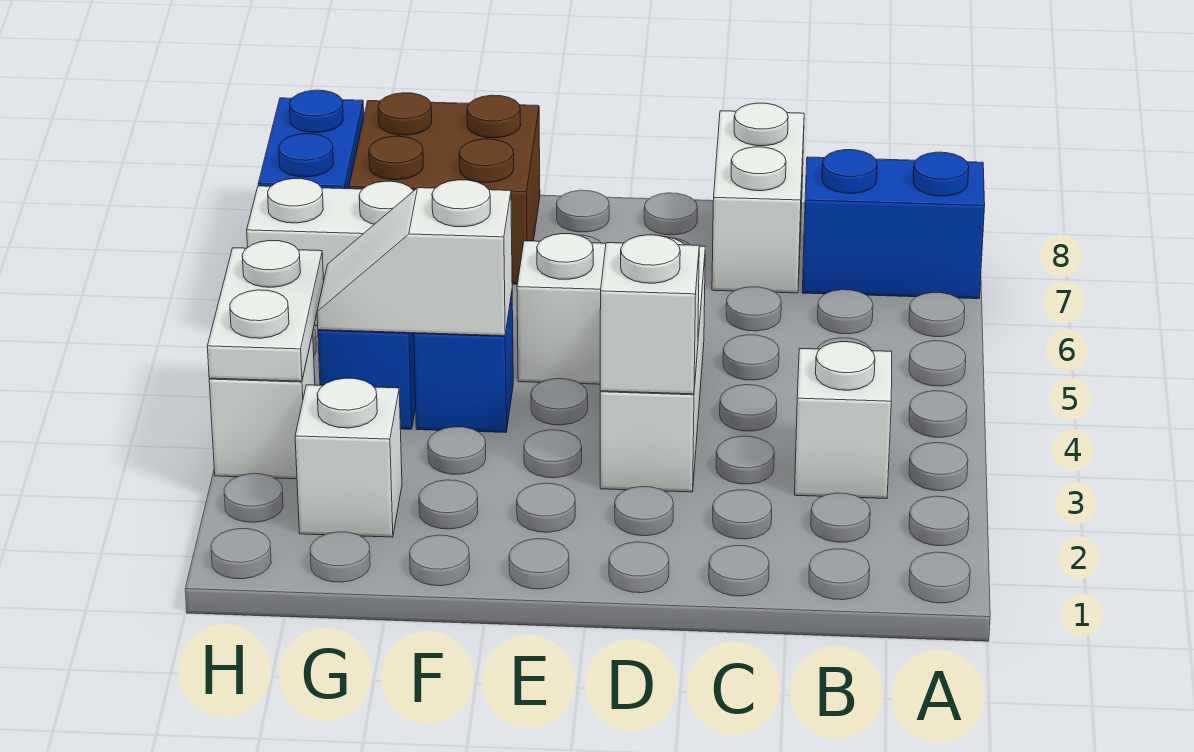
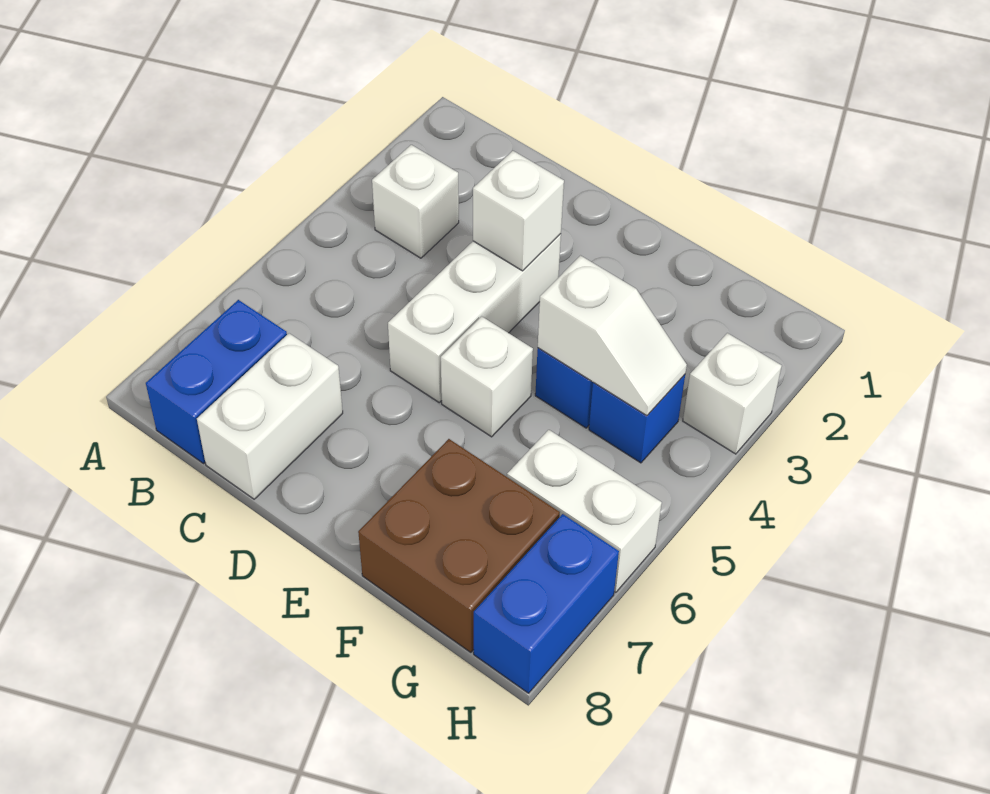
blue 1x2 brick [802,150,985,299] -> blue 1x2 brick turned to [146,300,287,463]
white 1x1 brick [295,378,402,537] -> none
white 1x2 plate [207,240,324,381] -> none

